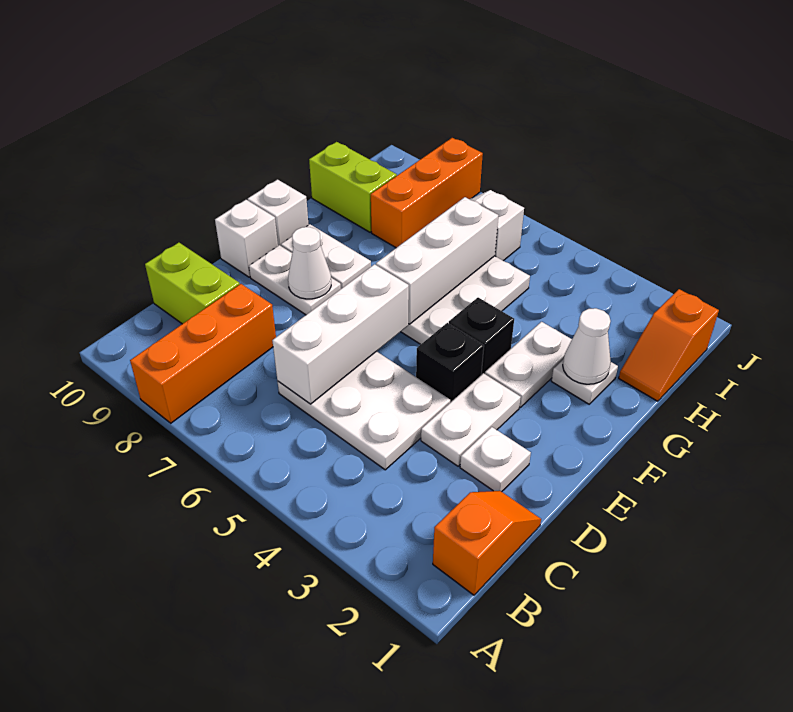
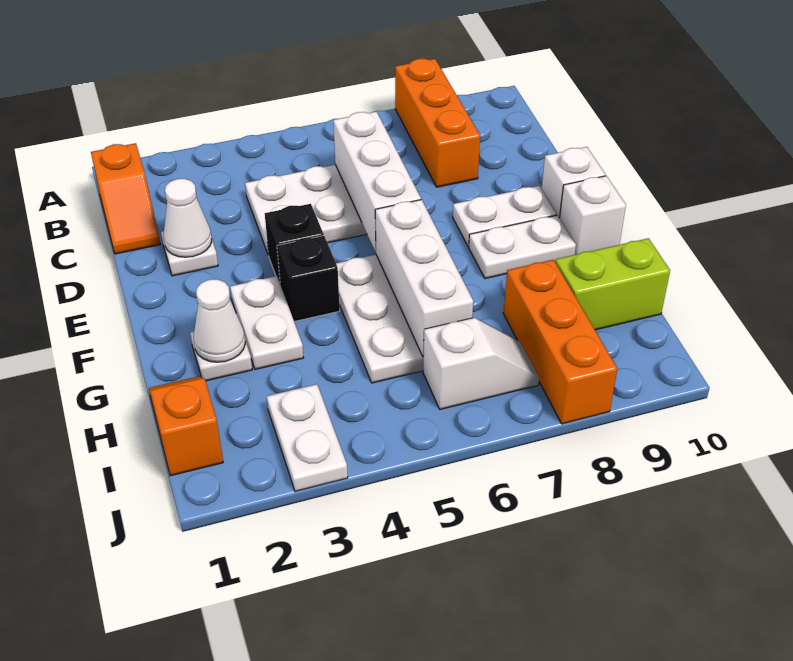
lime 1x2 brick [145,243,240,324] -> none
white 1x2 plate [421,373,521,466] -> white 1x2 plate moved to [267,384,348,492]
white 1x1 cone [288,227,331,299] -> white 1x1 cone moved to [164,179,212,257]

